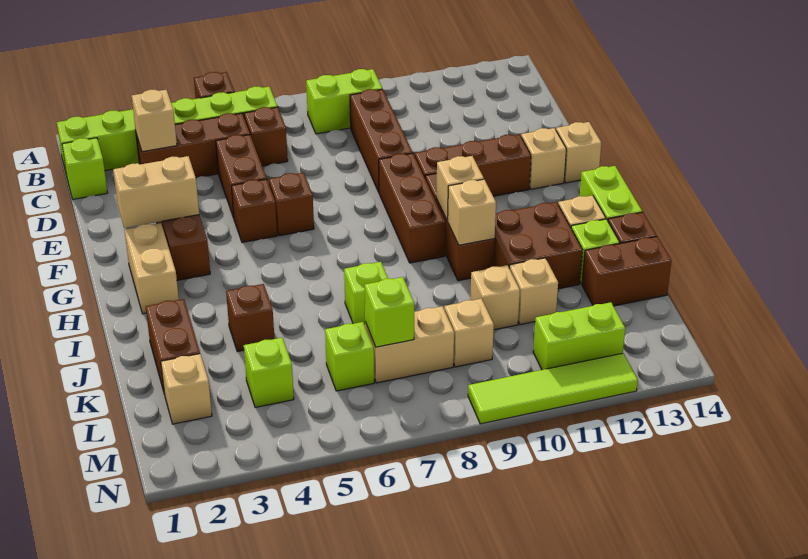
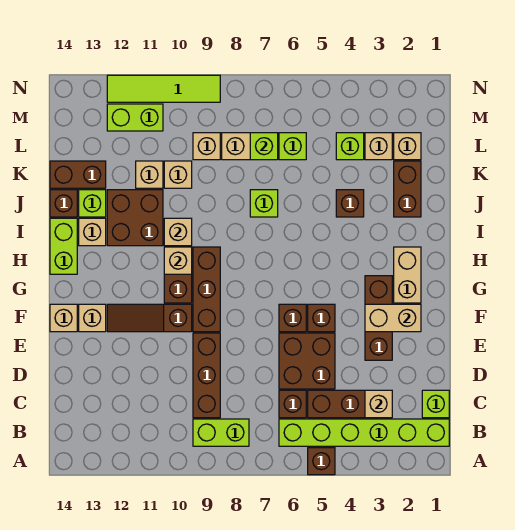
brown 1x2 brick [216,135,267,218] -> brown 2x2 brick [279,333,335,389]
brown 1x3 brick [415,134,531,196] -> brown 1x3 slope [107,304,192,332]
none -> tan 1x1 brick [365,133,392,160]

